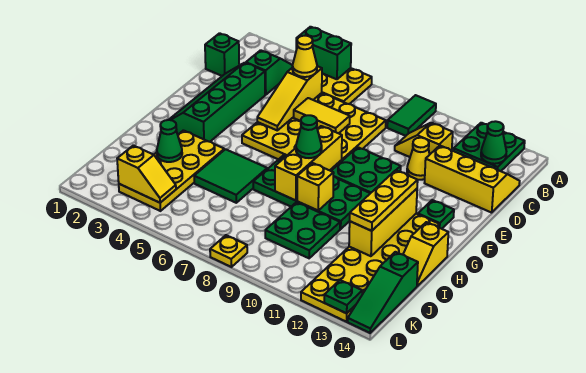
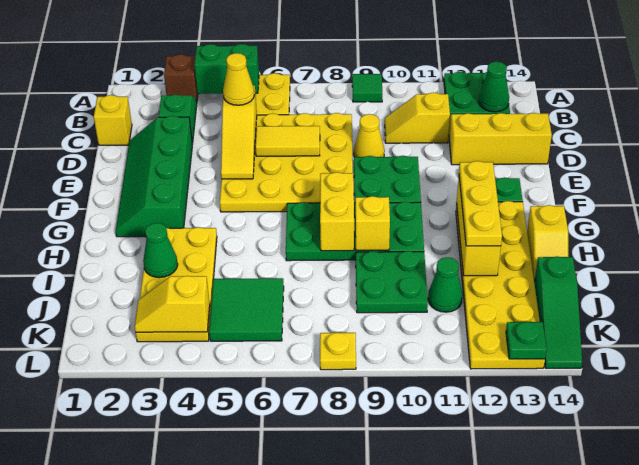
none -> brown 1x1 brick [164,54,198,101]
green 1x2 tile [387,95,436,136] -> green 1x1 tile [352,74,382,102]
green 1x1 brick [205,33,239,76] -> yellow 1x1 brick [94,95,132,145]
yellow 1x1 cone [407,138,430,180] -> yellow 1x1 cone moved to [354,114,385,157]
yellow 1x3 brick [275,126,342,201] -> yellow 1x2 brick [320,172,354,251]
green 1x1 cone [296,115,322,158] -> green 1x1 cone moved to [428,257,463,312]
green 2x2 tile [194,149,267,203] -> green 2x2 tile moved to [209,278,284,341]
yellow 1x2 slope [117,145,176,203] -> yellow 1x2 slope turned to [135,276,210,332]

